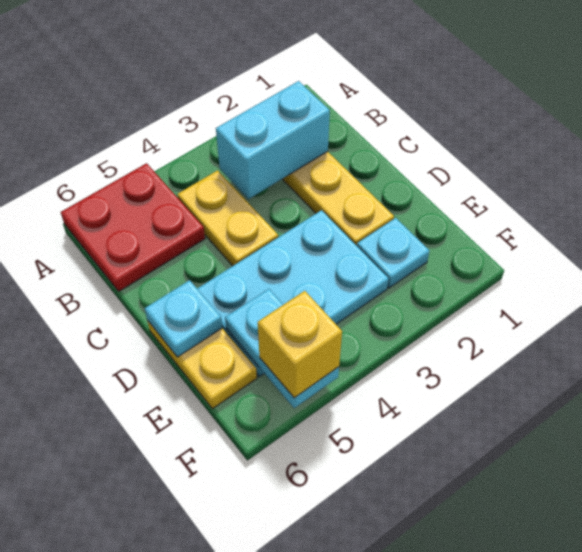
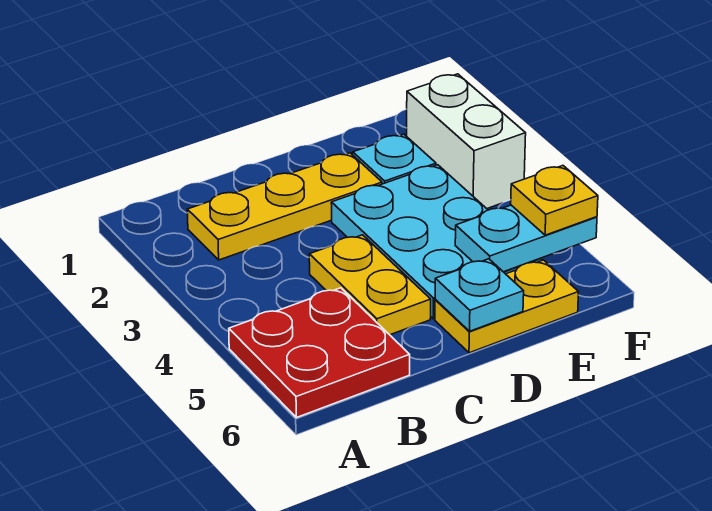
cyan 1x2 brick [216,81,330,199] -> none
yellow 1x2 plate [177,170,278,266] -> yellow 1x2 plate turned to [309,235,431,335]
none -> white 1x2 brick [407,74,526,209]
yellow 1x1 brick [258,291,342,398] -> yellow 1x1 plate [511,166,598,235]

